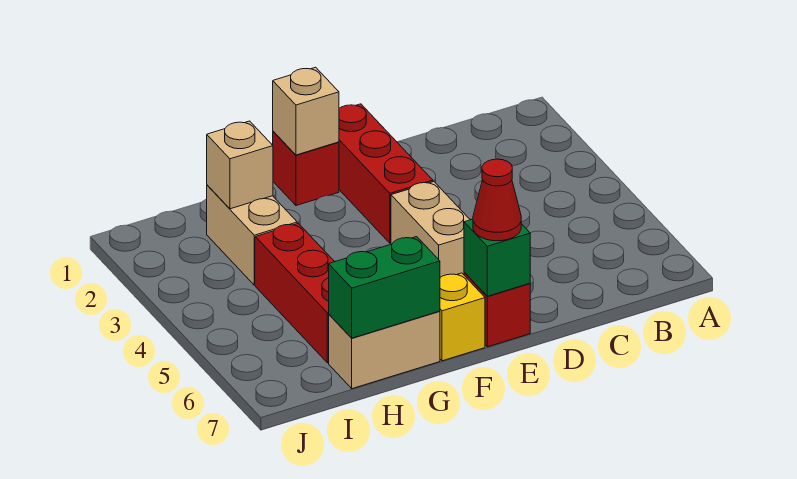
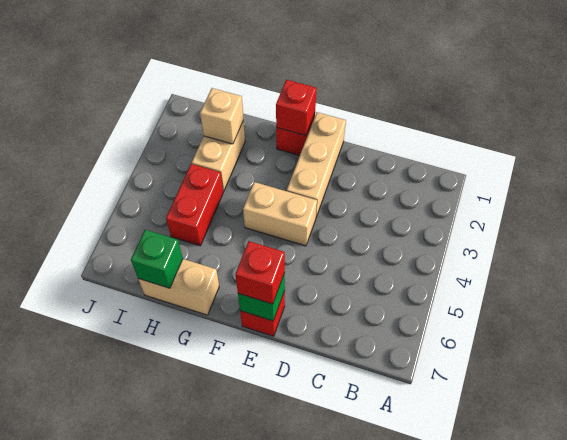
red 1x3 brick [339,104,433,243] -> tan 1x3 brick [287,112,346,217]
tan 1x2 brick [391,182,470,277] -> tan 1x2 brick turned to [243,182,317,246]
red 1x1 cone [473,159,521,241] -> red 1x1 brick [235,241,285,304]
tan 1x1 brick [273,67,339,155] -> red 1x1 brick [276,80,317,136]
yellow 1x1 brick [440,273,485,361] -> none
green 1x2 brick [329,237,440,338] -> green 1x1 brick [131,230,183,288]
red 1x3 brick [255,223,334,363] -> red 1x2 brick [166,164,223,246]

